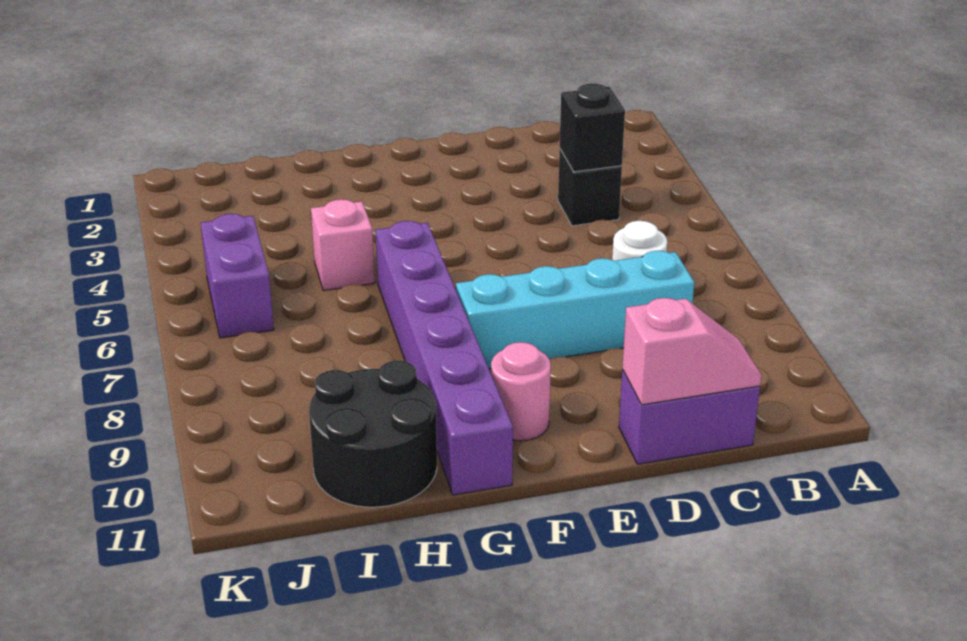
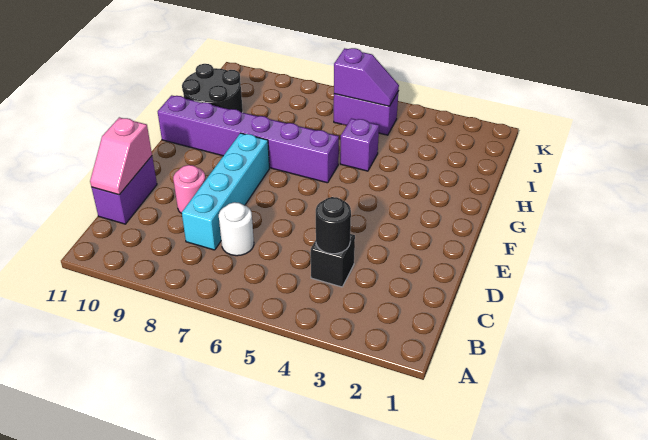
black 1x1 brick [560,83,625,172] -> black 1x1 round brick [316,197,351,254]
pink 1x1 round brick [491,342,551,441] -> pink 1x1 round brick moved to [173,165,206,214]
pink 1x1 brick [311,199,375,291] -> purple 1x1 brick [340,118,379,171]
none -> purple 1x2 slope [334,48,399,106]

